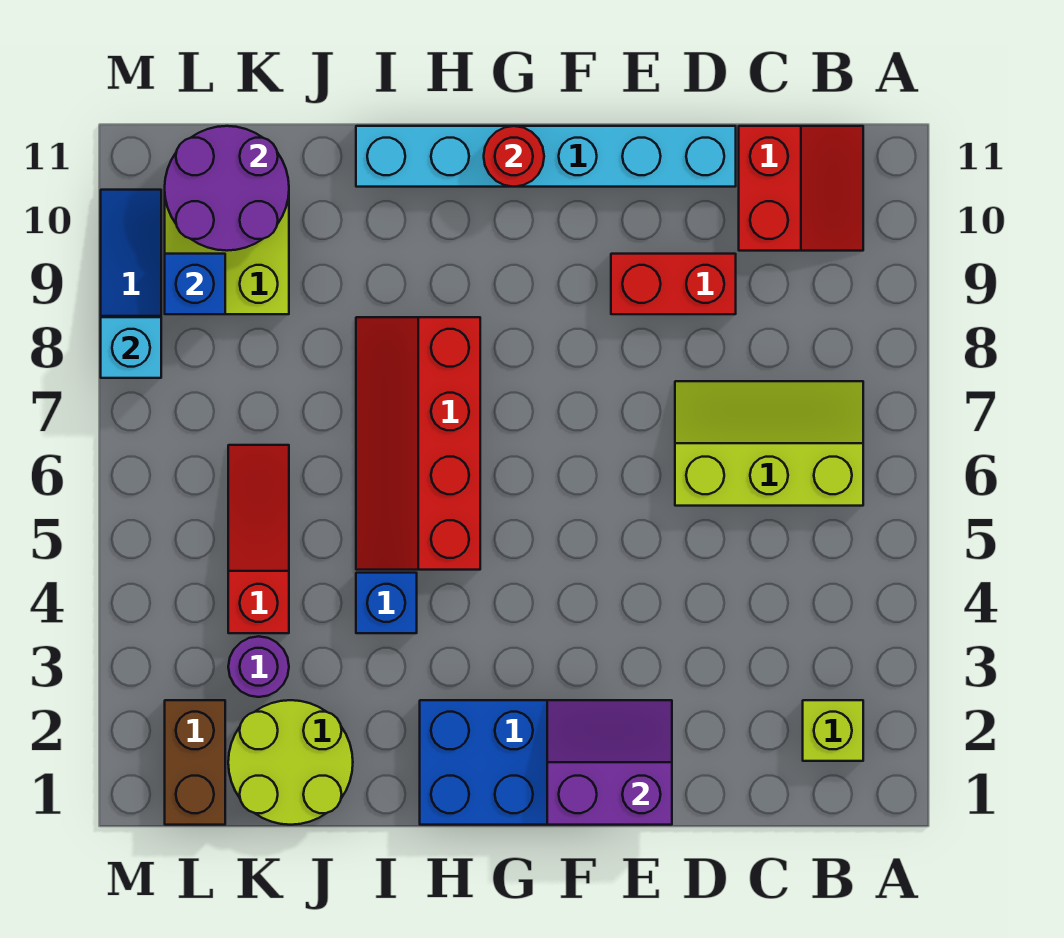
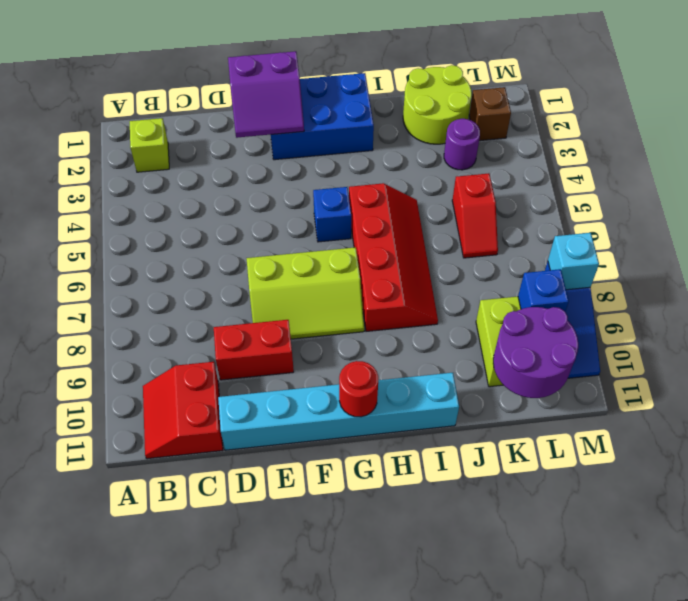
lime 2x3 slope [675,381,863,506] -> lime 2x3 slope moved to [247,247,364,339]
blue 1x1 brick [356,573,417,633] -> blue 1x1 brick moved to [313,187,351,242]
red 1x3 slope [228,445,289,633] -> red 1x2 slope [452,173,498,258]
brown 1x2 brick [165,700,225,825] -> brown 1x1 brick [469,87,511,141]

